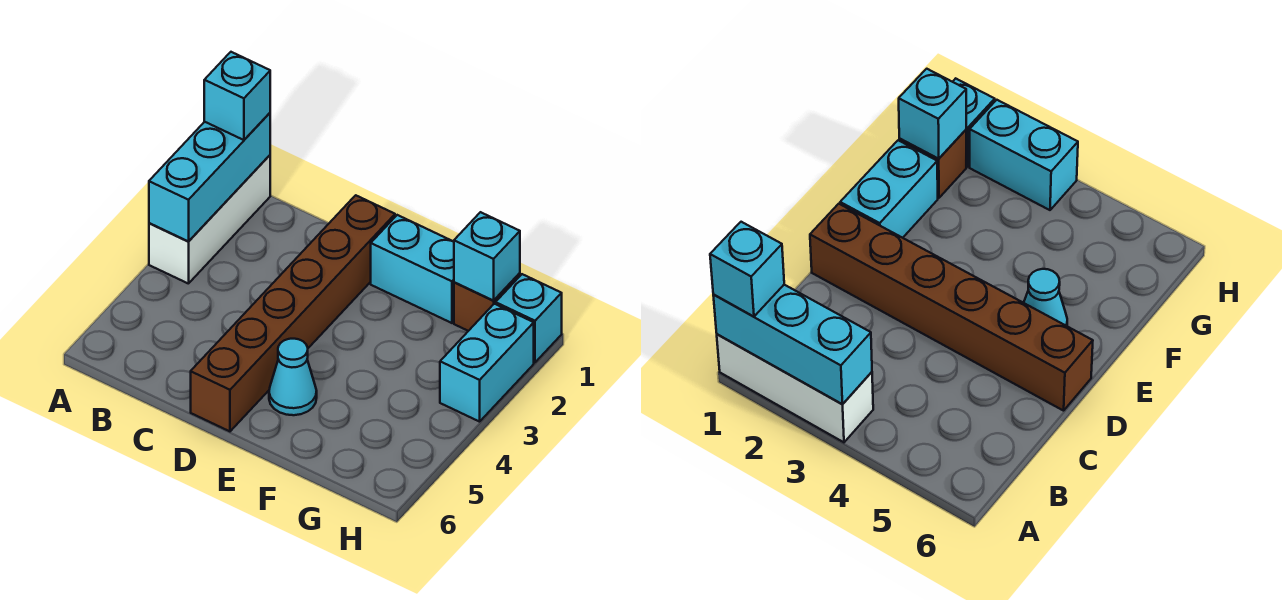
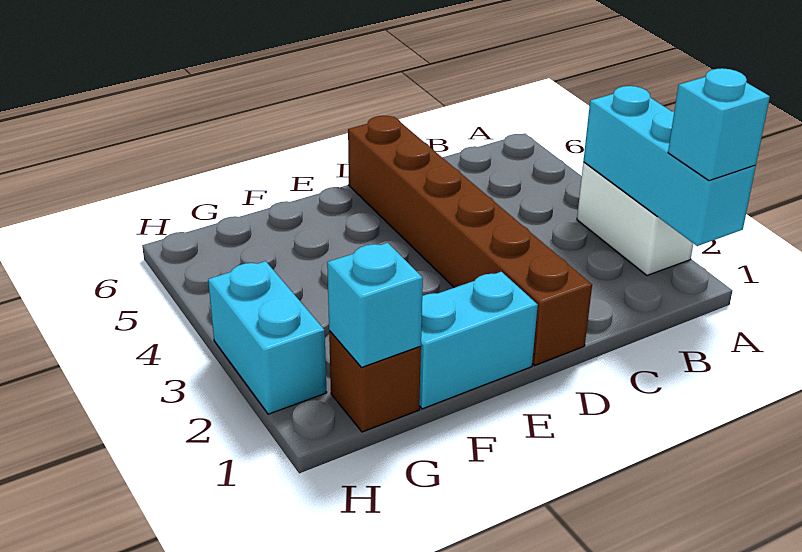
white 1x3 brick [149,155,270,284] -> white 1x2 brick [577,163,693,275]
cyan 1x1 cone [269,339,317,415] -> none
cyan 1x1 brick [496,274,562,362] -> none

